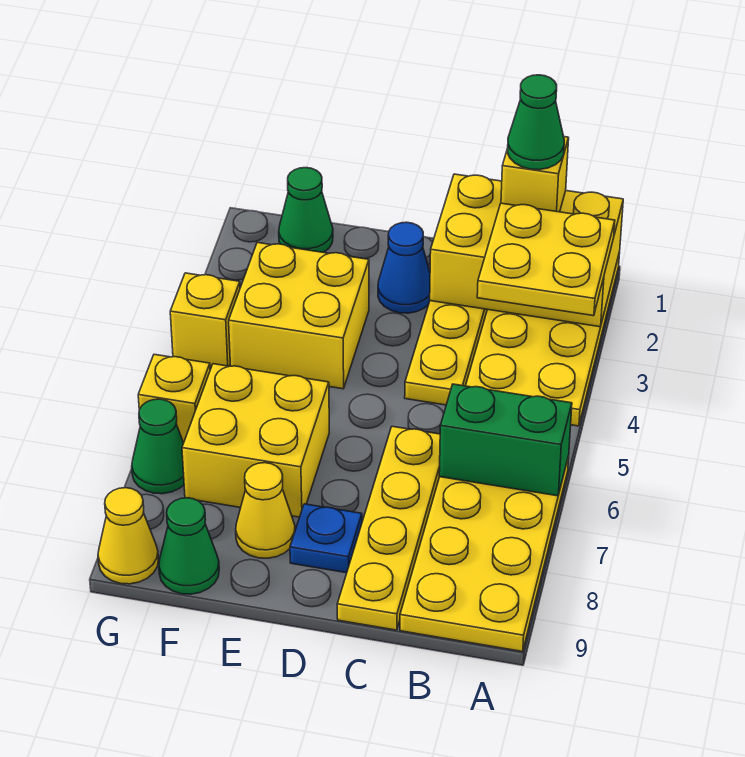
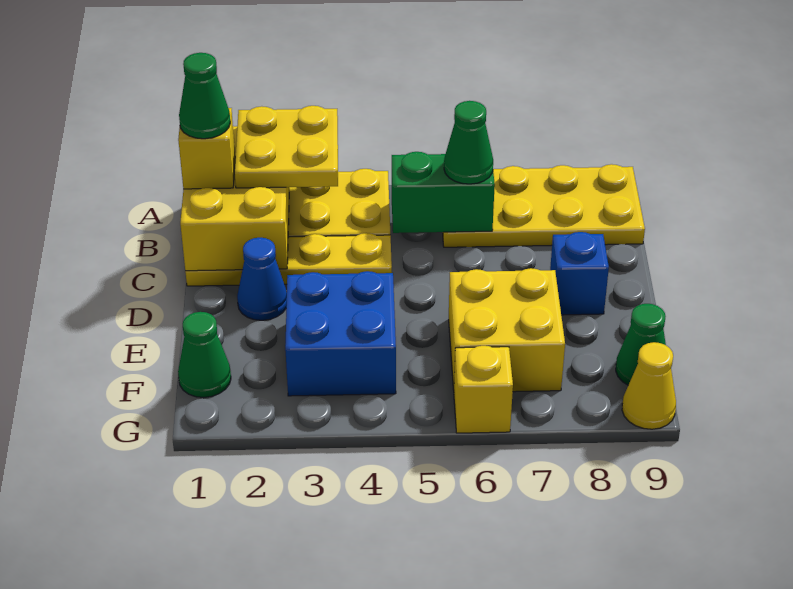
green 1x2 brick [439,384,572,496] -> green 1x2 brick turned to [392,152,495,233]
yellow 1x4 plate [337,426,440,630] -> none
blue 1x1 plate [290,504,362,573] -> blue 1x1 brick [550,232,609,315]
yellow 2x2 brick [229,243,369,389] -> blue 2x2 brick [285,271,396,396]
yellow 1x1 cone [236,463,295,558] -> none
yellow 1x1 brick [170,273,240,368] -> none
green 1x1 cone [132,399,184,494] -> green 1x1 cone moved to [444,101,493,184]

